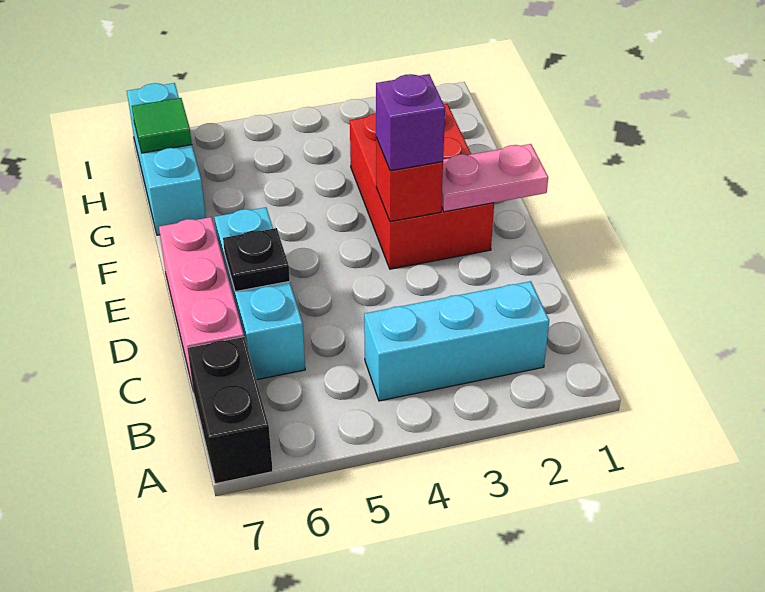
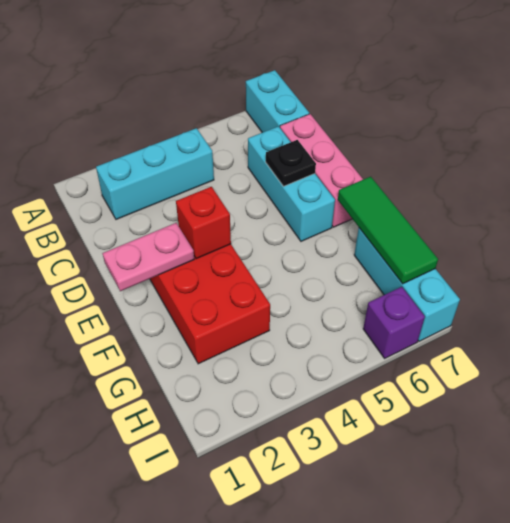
black 1x2 brick [188,337,273,484] -> cyan 1x2 brick [246,70,309,133]
purple 1x1 brick [376,74,445,171] -> purple 1x1 brick moved to [363,287,425,358]
green 1x1 tile [132,98,192,153] -> green 1x3 tile [338,177,438,284]

